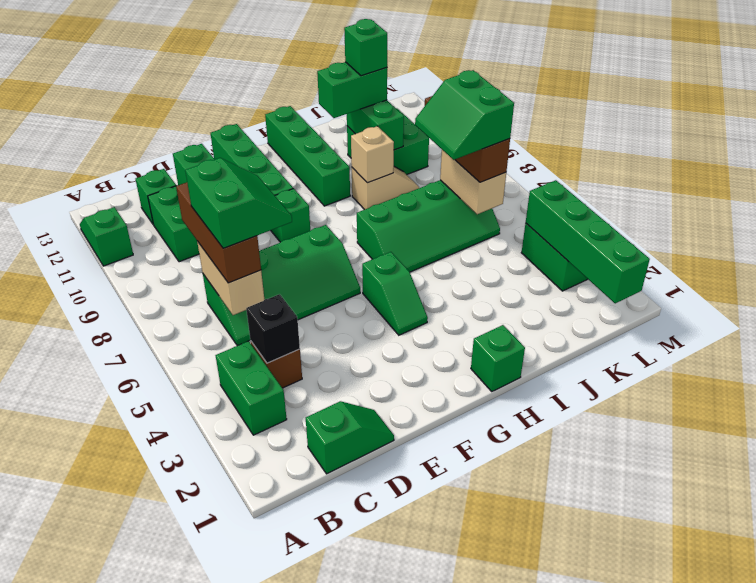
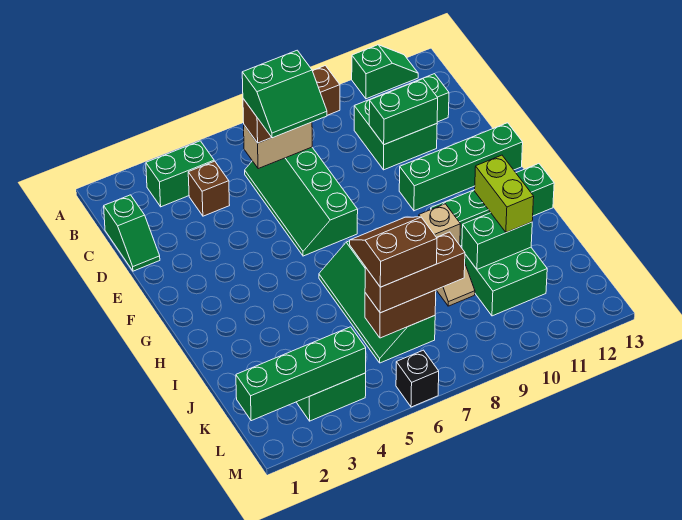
black 1x1 brick [246,294,300,363] -> black 1x1 brick moved to [396,350,439,407]
green 1x1 brick [271,188,310,242] -> none
green 1x2 slope [362,252,428,335] -> none
green 1x1 brick [471,325,525,391] -> none
green 1x2 brick [317,62,387,118] -> lime 1x2 brick [475,155,534,232]
green 2x2 slope [415,70,514,160] -> brown 2x2 slope [350,217,437,287]
green 1x1 brick [344,19,387,76] -> none
tan 1x2 brick [440,150,506,214] -> brown 1x2 brick [365,290,436,338]

